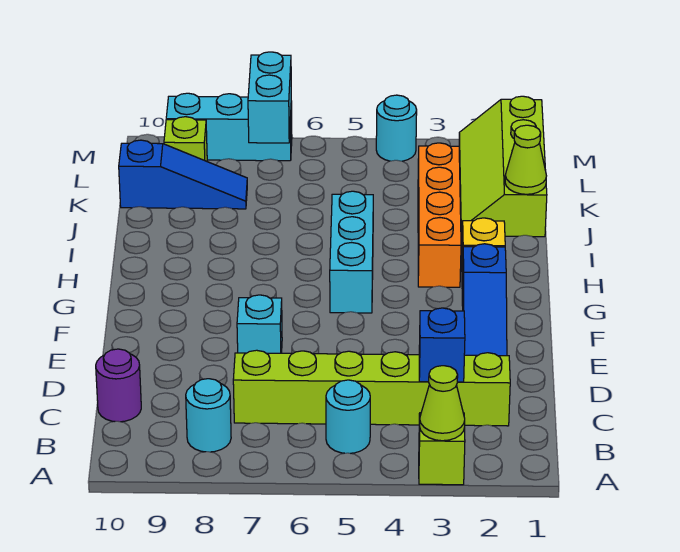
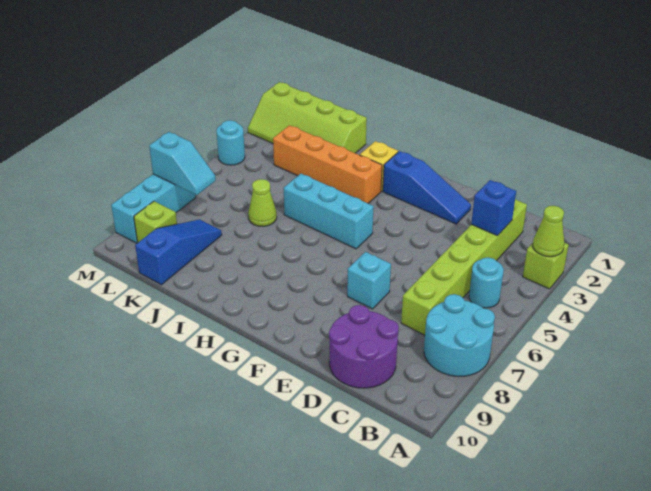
cyan 1x1 round brick [186,379,231,452] -> cyan 2x2 round brick [424,294,495,376]
purple 1x1 round brick [96,349,141,422] -> purple 2x2 round brick [329,305,399,388]
lime 1x1 cone [505,125,546,194] -> lime 1x1 cone moved to [248,179,277,226]
cyan 1x2 brick [248,52,291,143] -> cyan 1x2 slope [149,132,216,195]

